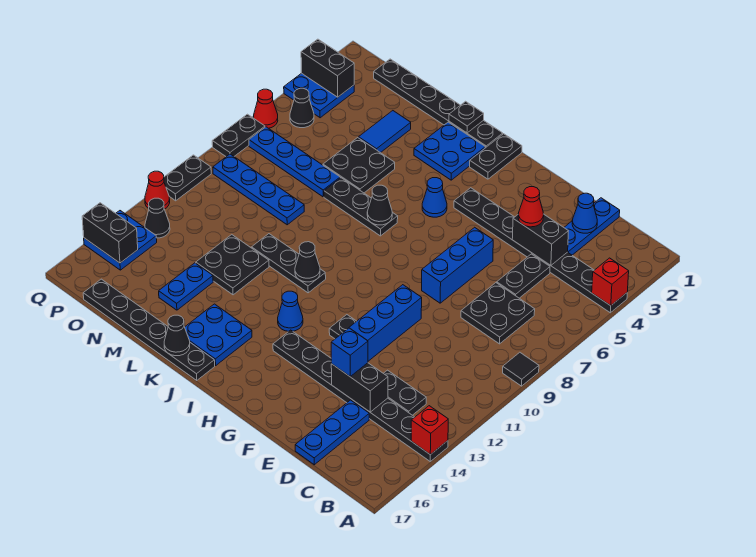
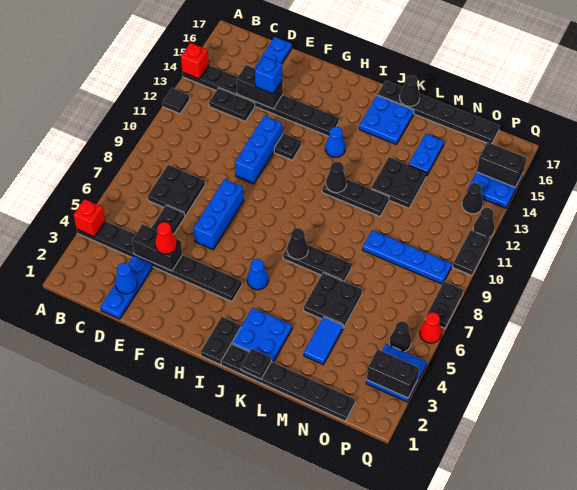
black 1x1 tile [503,352,539,386] -> black 1x1 tile moved to [162,88,190,114]
blue 1x4 plate [249,127,340,197] -> none
red 1x1 cone [145,171,170,209] -> black 1x1 cone [473,208,495,238]

